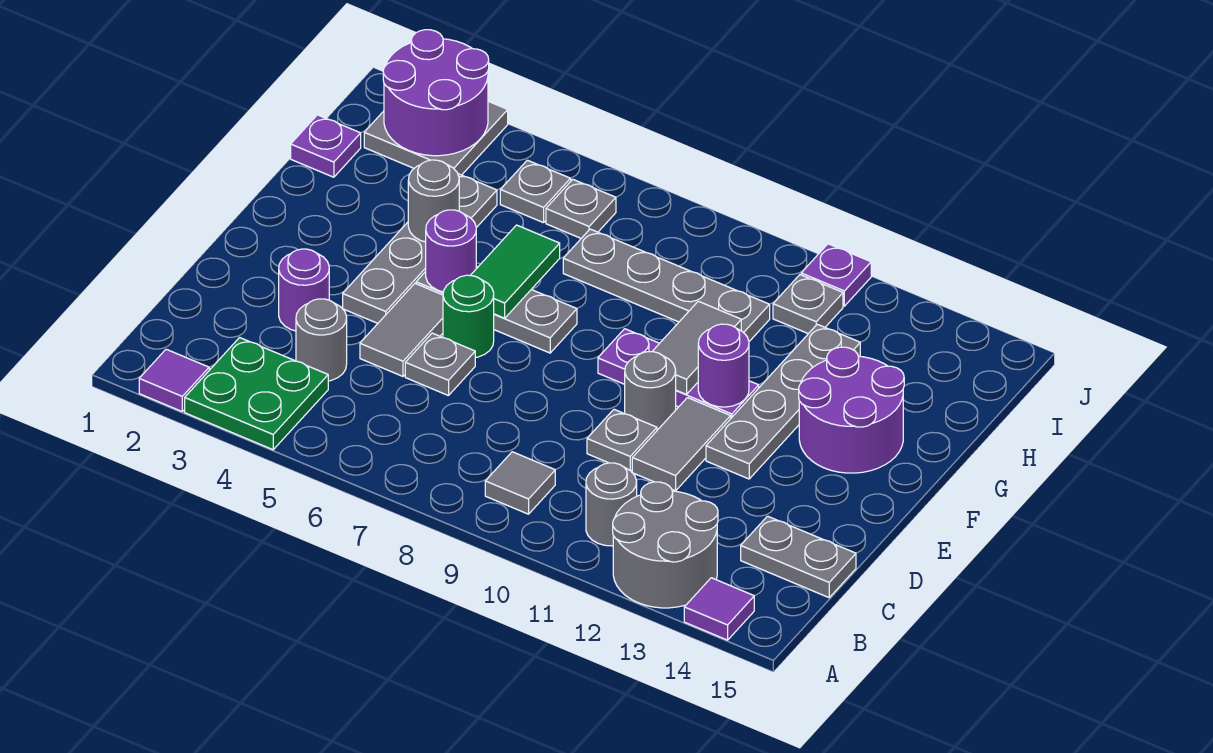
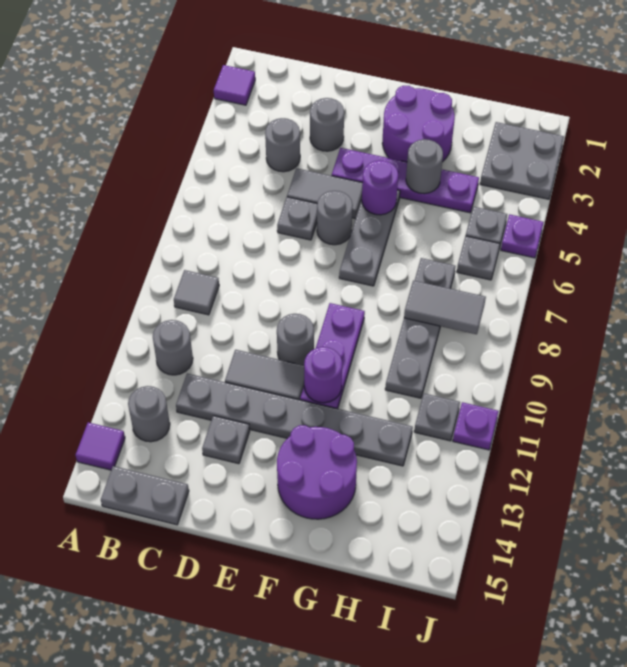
green 2x2 plate [185,338,328,450] -> none
grey 2x2 round brick [613,482,718,608] -> grey 1x1 round brick [128,386,170,442]
grey 1x2 plate [741,516,856,598] -> grey 1x2 plate turned to [101,466,189,525]
purple 1x1 round brick [279,249,329,331] -> grey 1x1 round brick [310,98,344,151]
grey 1x1 plate [587,409,657,471] -> grey 1x1 plate moved to [202,416,250,464]
grey 1x4 plate [343,174,497,323] -> purple 1x4 plate [332,148,479,213]
green 1x1 round brick [443,275,494,358] -> grey 1x1 round brick [317,191,353,245]
grey 1x4 plate [706,324,860,479] -> grey 1x6 plate [176,373,413,466]
green 1x2 tile [470,225,560,318] -> none
grey 1x2 tile [652,301,741,394] -> grey 1x2 tile moved to [404,280,486,334]
purple 1x1 plate [291,115,361,177] -> purple 1x1 plate moved to [501,214,544,258]
purple 2x2 round brick [383,30,489,156] -> purple 2x2 round brick moved to [382,86,455,162]

